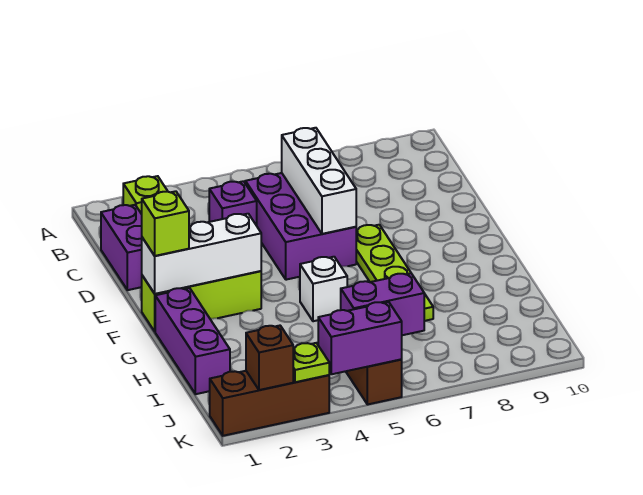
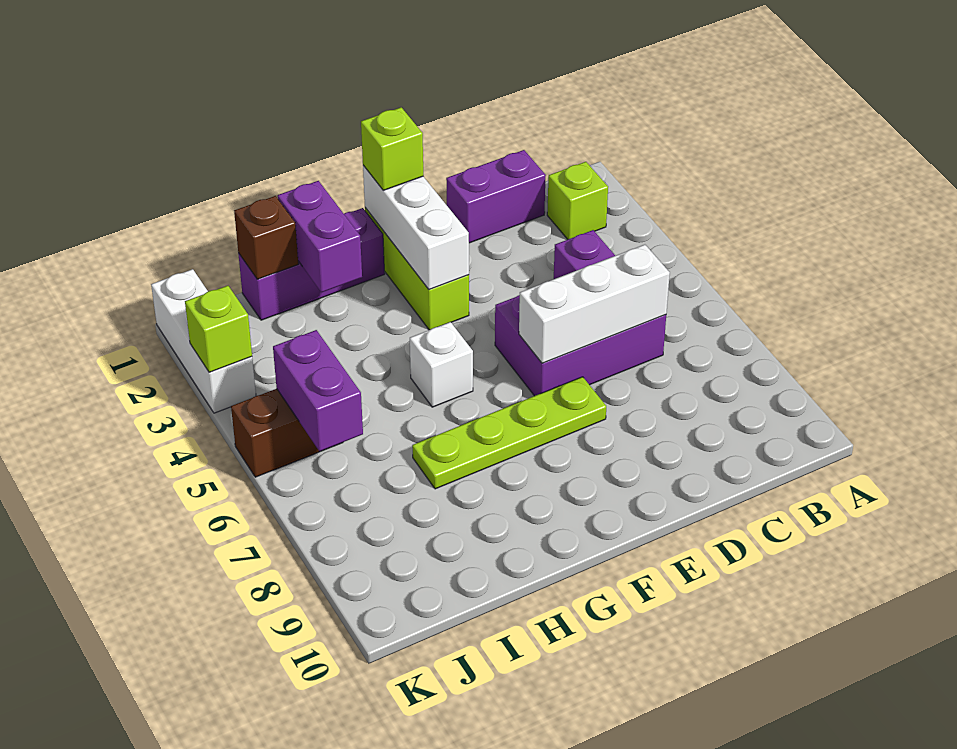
brown 1x3 brick [210,371,329,436] -> white 1x3 brick [151,269,256,413]
brown 1x1 brick [246,326,293,390] -> brown 1x1 brick moved to [234,196,298,279]
lime 1x1 plate [293,343,329,382] -> lime 1x1 brick [185,286,252,372]
purple 1x2 brick [318,302,402,374] -> purple 1x2 brick moved to [278,181,362,292]

